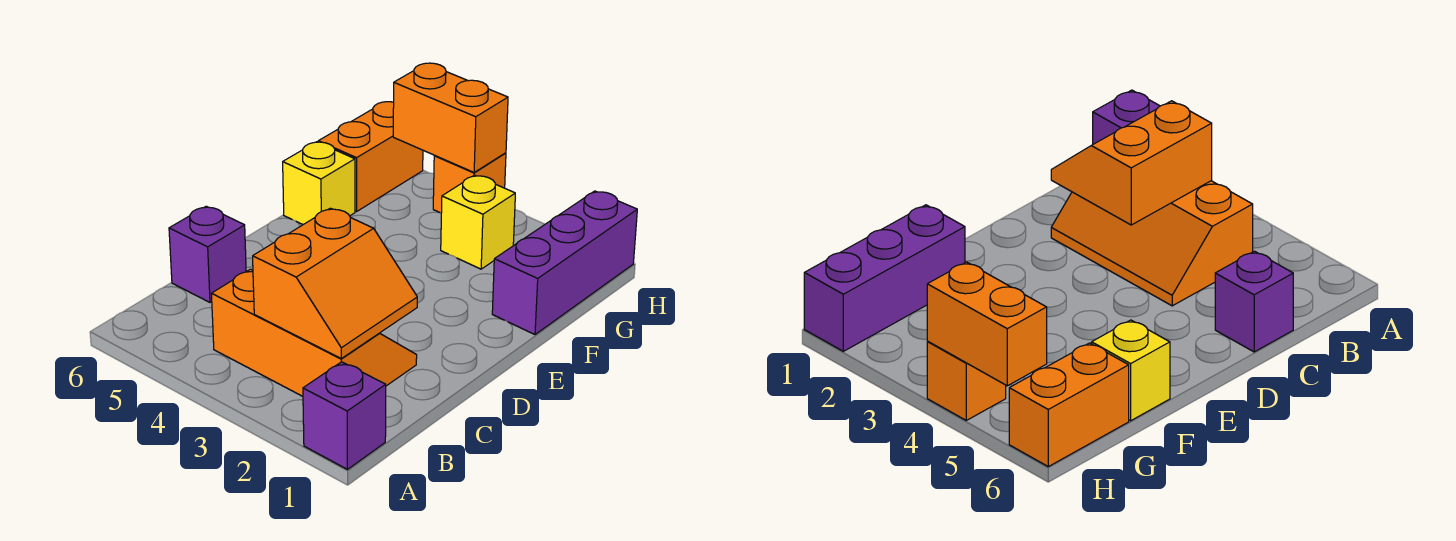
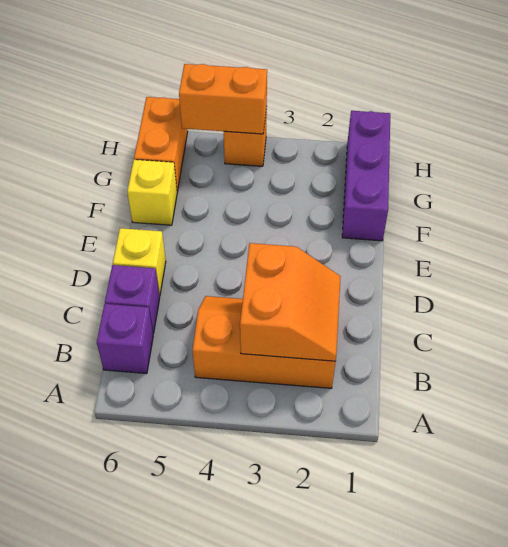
purple 1x1 brick [303,362,386,469] -> purple 1x1 brick moved to [97,304,153,374]
yellow 1x1 brick [441,175,515,269] -> yellow 1x1 brick moved to [113,228,166,296]

